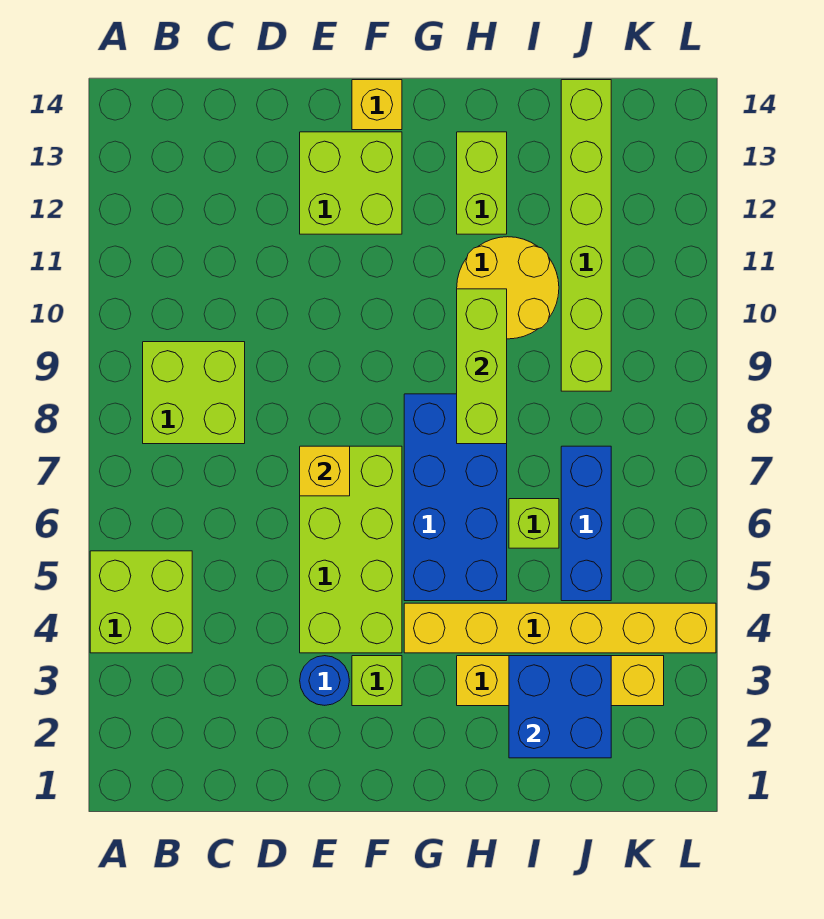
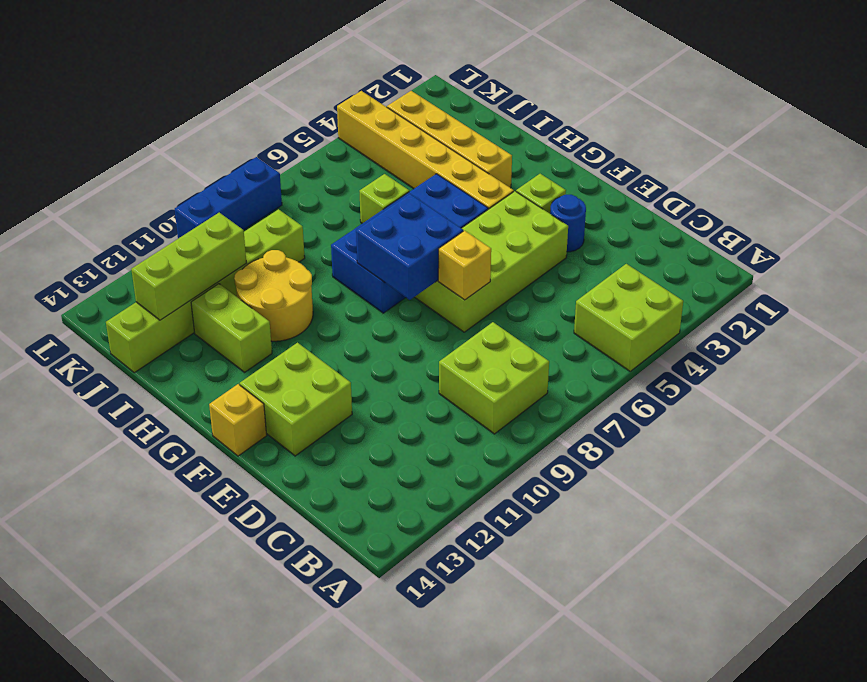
lime 1x3 brick [457,289,507,444] -> lime 1x3 brick moved to [131,213,246,320]
lime 1x2 brick [457,132,507,234] -> lime 1x2 brick turned to [191,284,272,372]
blue 2x2 brick [509,656,611,758] -> blue 2x2 brick moved to [356,194,463,300]
blue 1x3 brick [561,446,611,601] -> blue 1x3 brick moved to [175,157,282,239]

